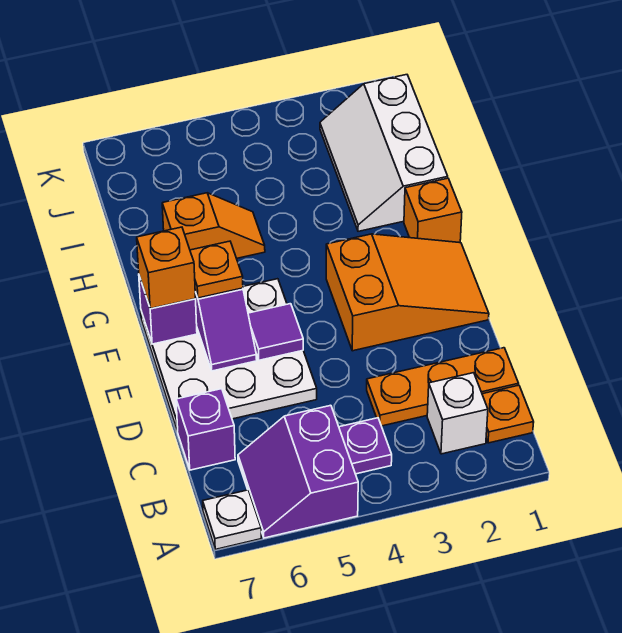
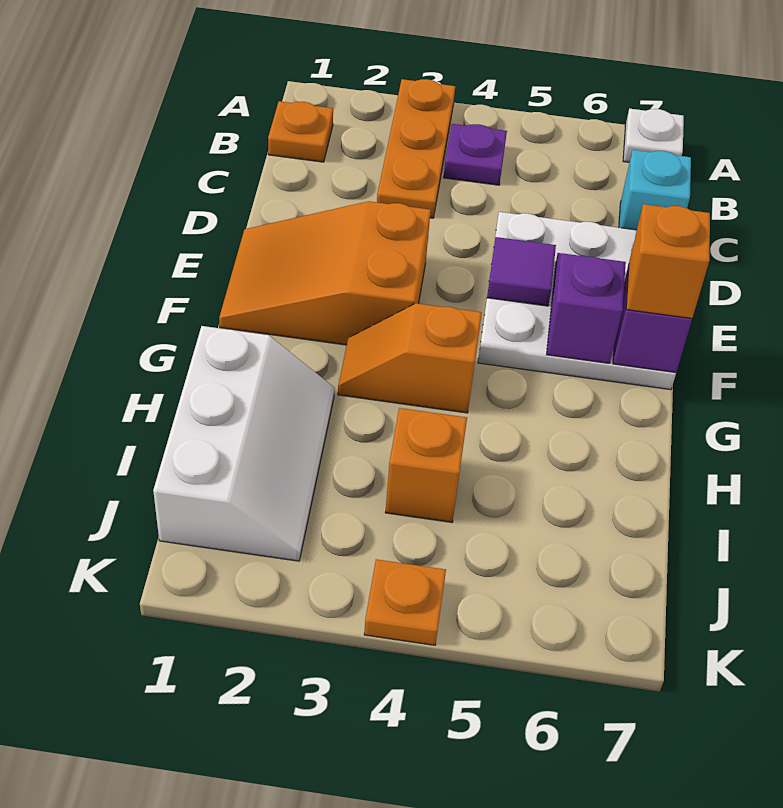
purple 2x2 slope [238,405,358,538] -> none
white 1x1 brick [427,373,488,454] -> none
orange 1x3 plate [367,348,519,426] -> orange 1x3 plate turned to [377,79,455,218]
purple 1x1 brick [176,389,235,470] -> cyan 1x1 brick [619,150,691,230]
orange 1x1 plate [190,241,243,298] -> orange 1x1 plate moved to [364,559,446,645]
orange 1x1 brick [404,178,462,243] -> orange 1x1 brick moved to [385,408,467,522]
orange 1x2 slope [162,193,265,258] -> orange 1x2 slope moved to [338,303,482,413]

